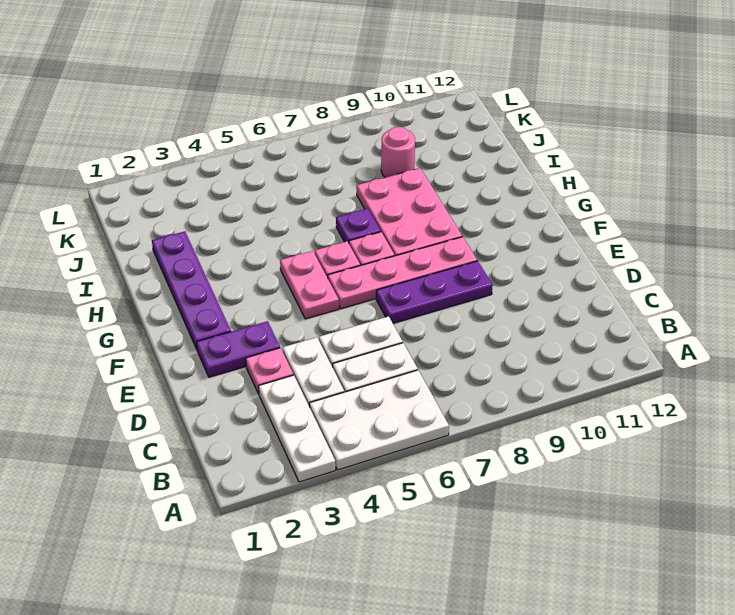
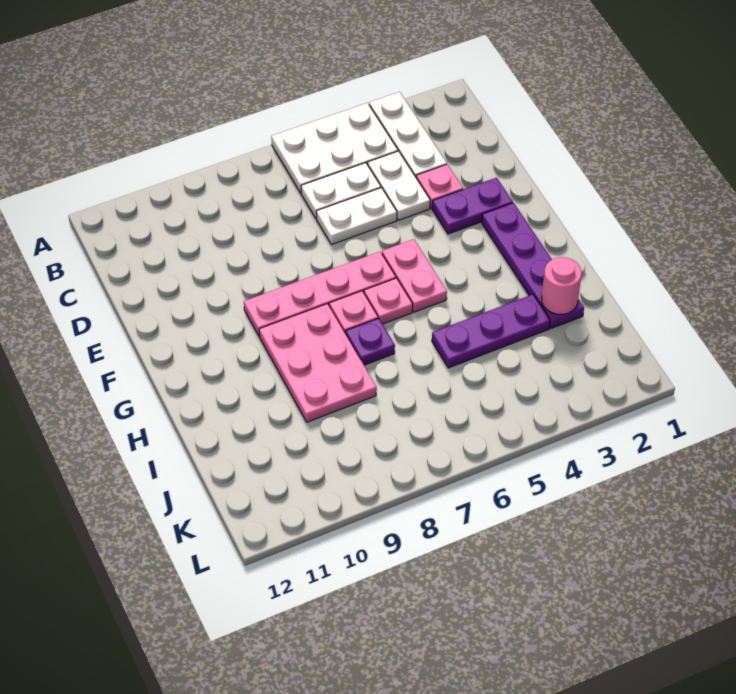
purple 1x3 plate [376,261,493,323] -> purple 1x3 plate moved to [432,294,550,368]
pink 1x1 round brick [381,127,415,177] -> pink 1x1 round brick moved to [541,257,582,314]

